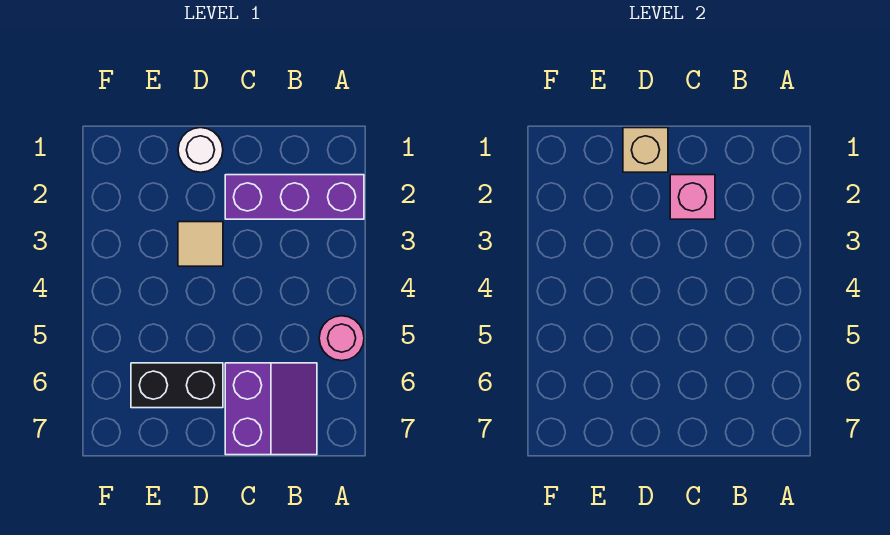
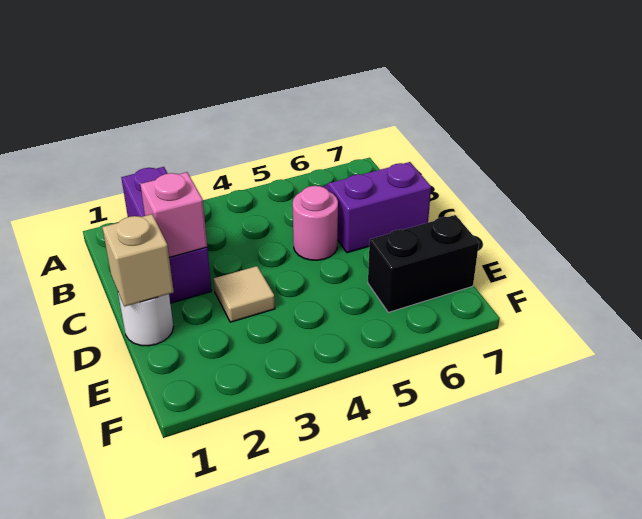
pink 1x1 round brick [319,316,364,361] -> pink 1x1 round brick moved to [293,186,338,260]
black 1x2 brick [131,363,223,408] -> black 1x2 brick turned to [368,215,479,312]

